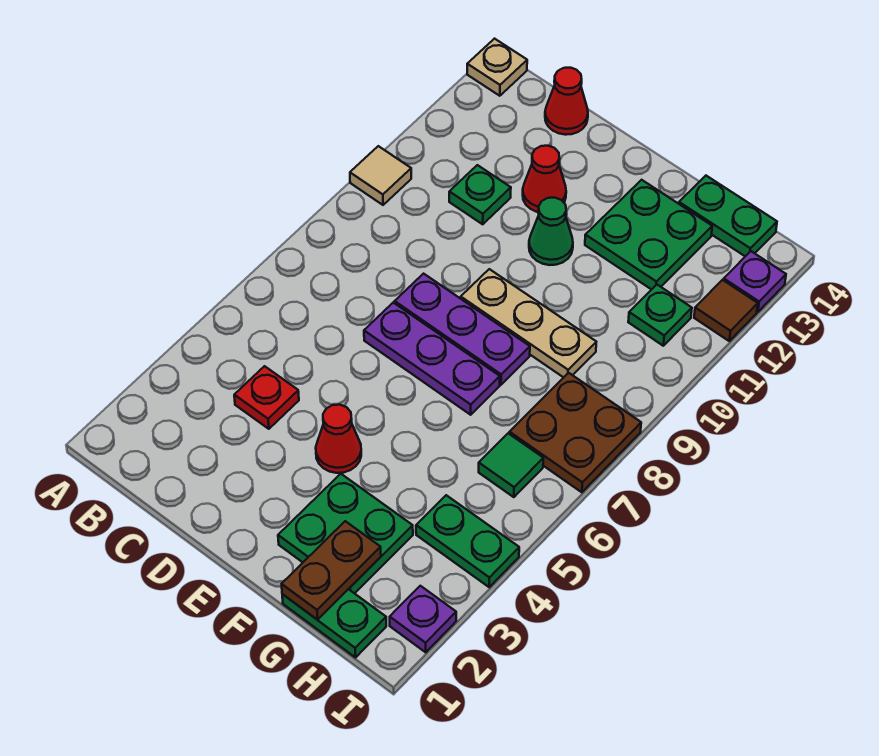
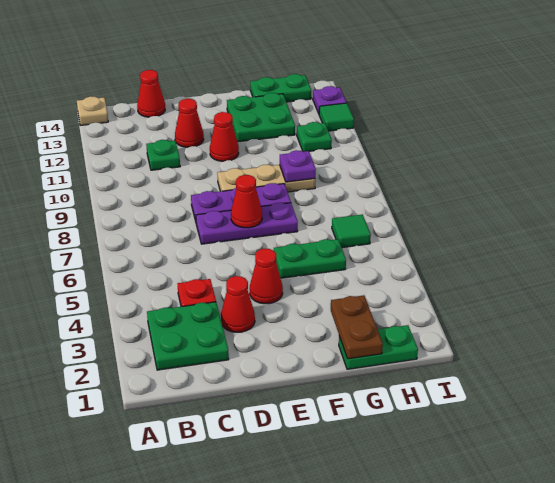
tan 1x1 tile [350,146,411,205] -> none
none -> red 1x1 cone [221,276,255,332]
none -> red 1x1 cone [231,175,262,228]
green 1x1 cone [529,198,573,265] -> red 1x1 cone [210,112,239,161]
green 2x2 plate [278,474,413,593] -> green 2x2 plate moved to [147,302,229,370]
green 1x2 plate [416,495,519,587] -> green 1x2 plate moved to [274,239,346,278]
brown 2x2 plate [509,373,641,492] -> none
purple 1x1 plate [390,586,456,652] -> purple 1x1 plate moved to [280,150,316,182]
brown 1x1 tile [694,280,758,341] -> green 1x1 tile [319,103,354,131]

